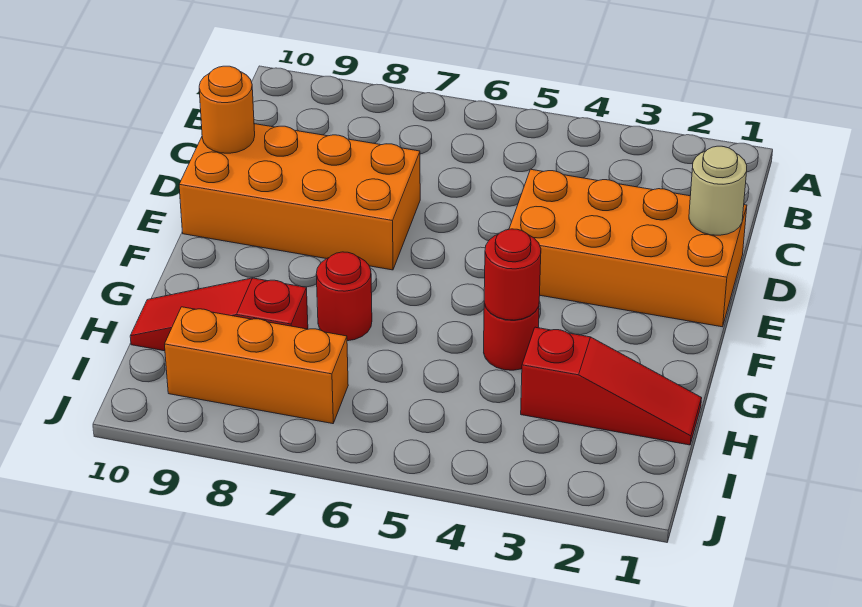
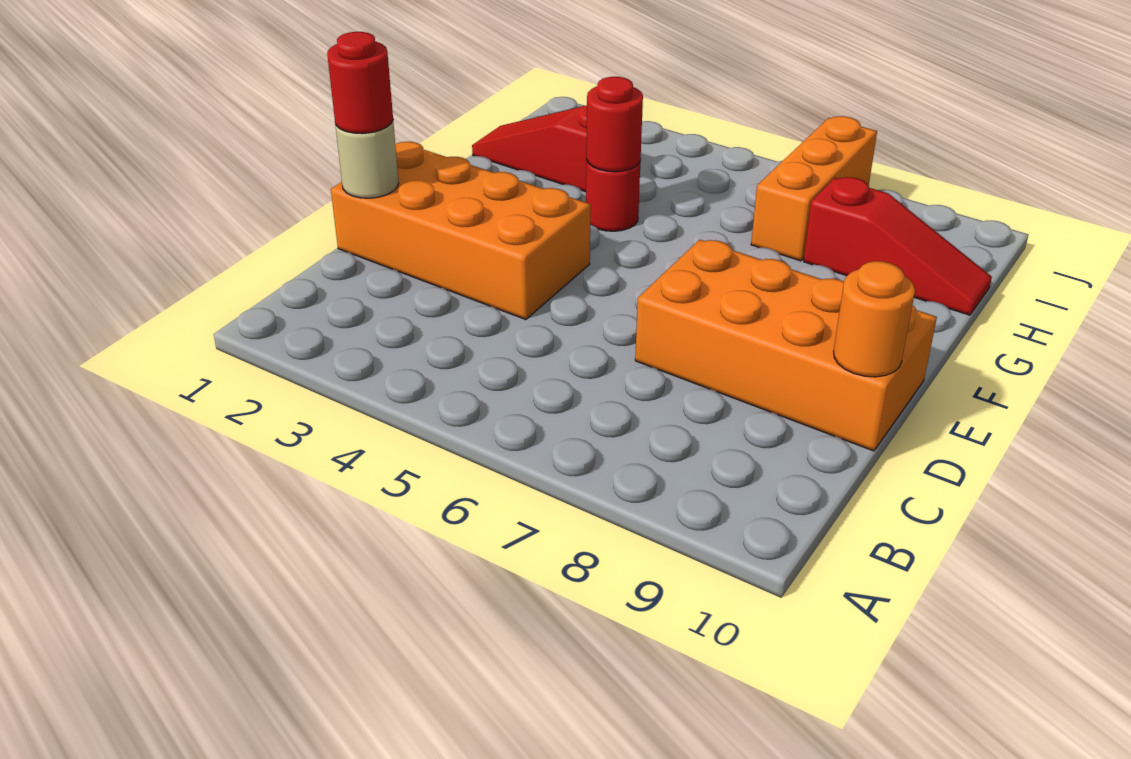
red 1x1 round brick [316,252,372,341] -> red 1x1 round brick moved to [327,32,393,134]
orange 1x3 brick [165,307,348,424] -> orange 1x3 brick turned to [751,116,877,261]

